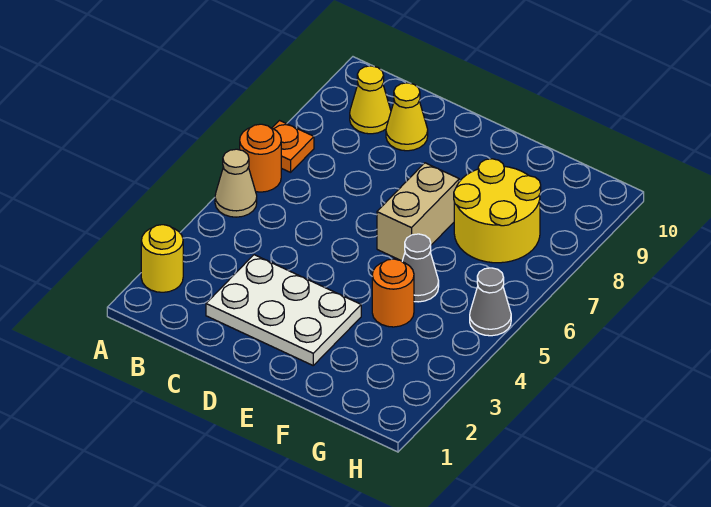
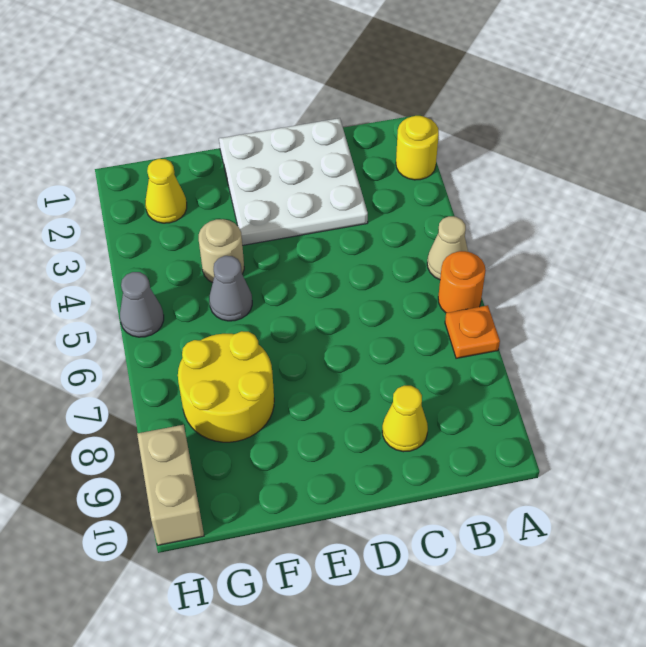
yellow 1x1 cone [350,66,391,134] -> yellow 1x1 cone moved to [145,159,187,223]
white 2x3 plate [206,255,361,365] -> white 3x3 plate [219,118,368,245]
tan 1x2 brick [377,163,459,261] -> tan 1x2 brick moved to [137,425,204,545]
orange 1x1 round brick [372,259,414,327] -> tan 1x1 round brick [199,219,244,283]

